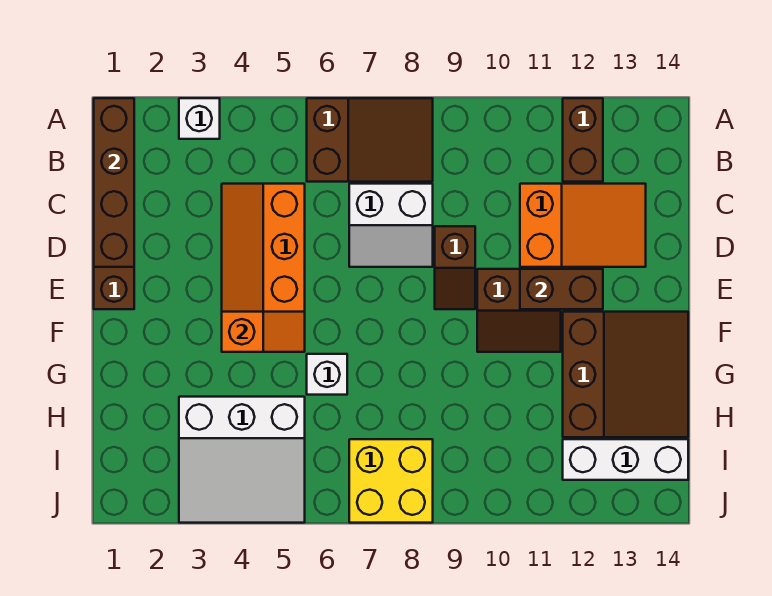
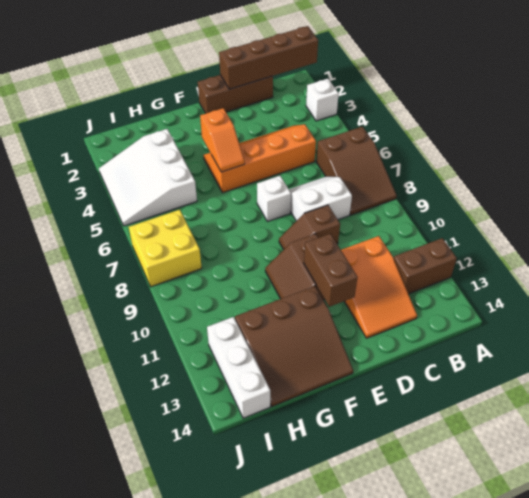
white 2x2 slope [349,184,433,267] -> white 2x2 slope turned to [289,176,352,221]
white 1x1 brick [307,354,347,395] -> white 1x1 brick moved to [257,176,291,222]

